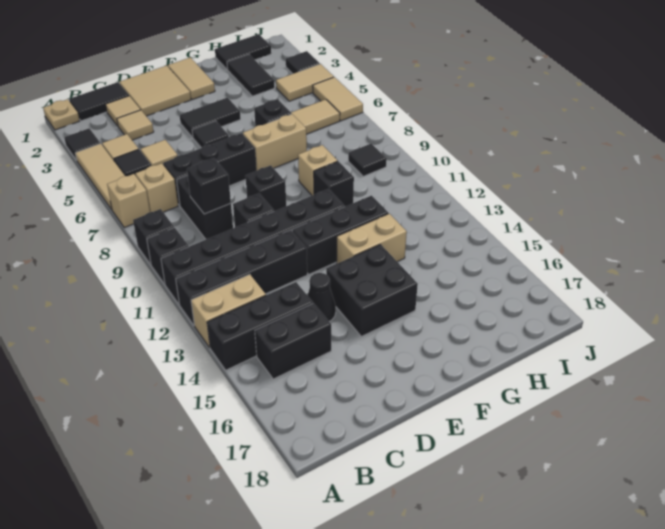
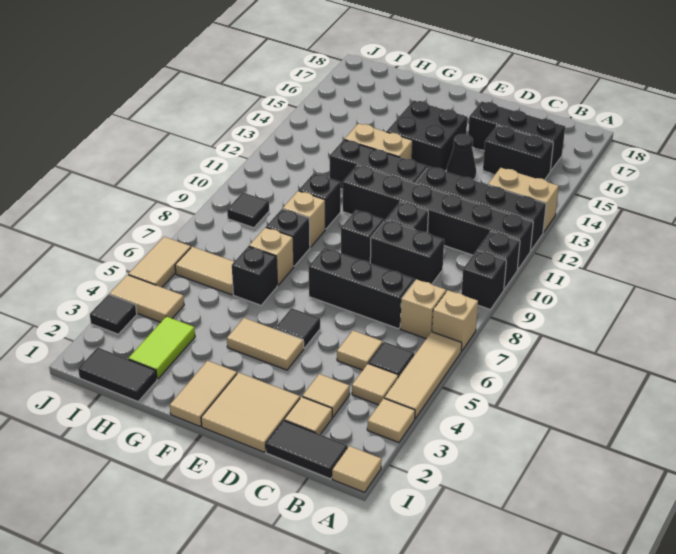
tan 1x1 plate [43,99,80,130] -> tan 1x1 tile [332,446,382,492]
black 1x1 tile [64,128,100,160] -> tan 1x1 tile [367,398,415,443]
black 1x3 brick [207,282,313,370] -> black 1x3 brick moved to [468,101,565,171]
black 1x2 brick [177,175,233,239] -> black 1x2 brick turned to [370,220,444,284]
black 1x1 brick [187,158,231,214] -> black 1x1 brick moved to [266,209,310,266]
black 1x2 tile [180,98,241,137] -> tan 1x2 tile [227,318,304,370]
tan 1x2 brick [243,114,307,170] -> tan 1x1 brick [249,227,294,285]
black 1x2 tile [227,54,275,96] -> lime 1x2 tile [128,316,195,379]

